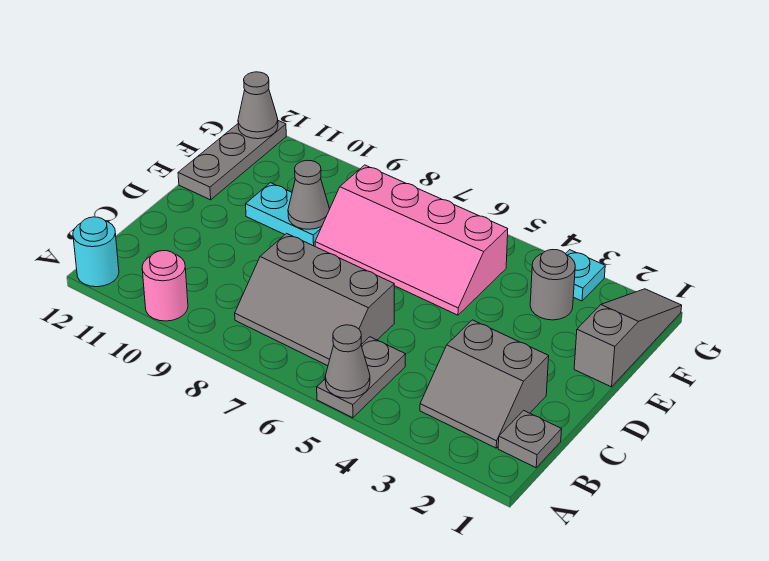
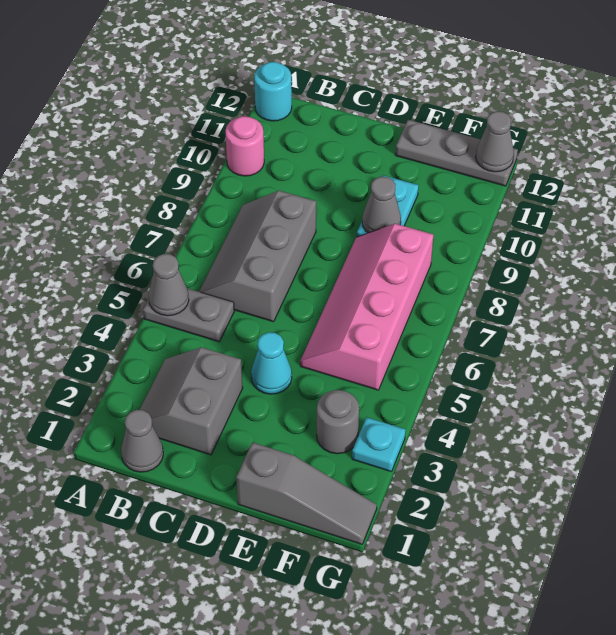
grey 1x1 plate [498,410,562,468] -> grey 1x1 cone [121,410,163,472]
none -> cyan 1x1 cone [251,332,292,394]

